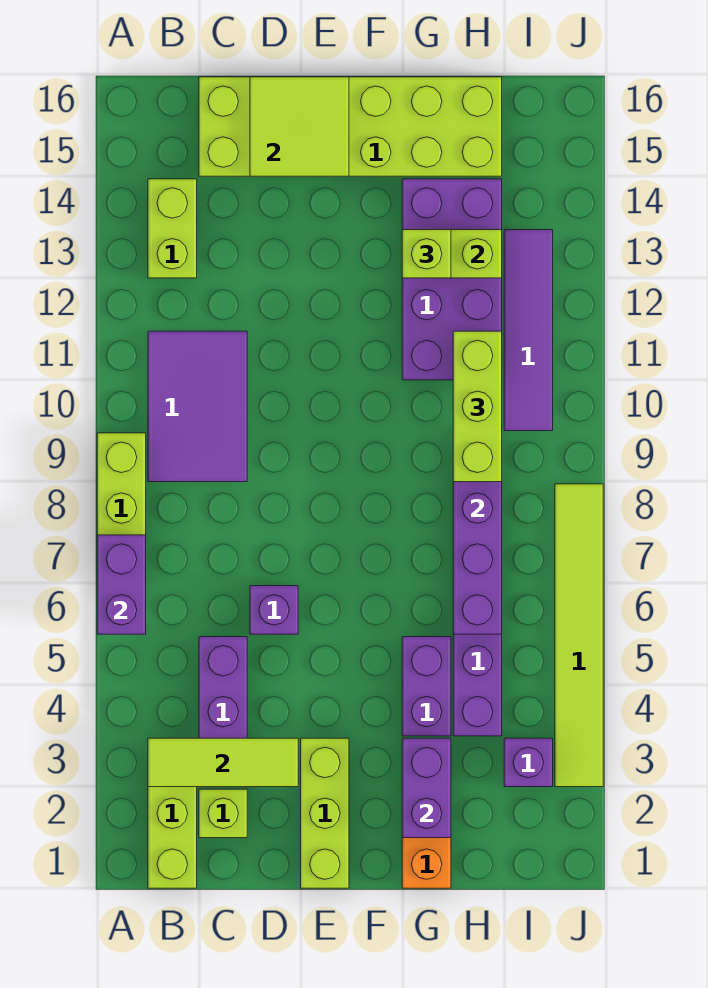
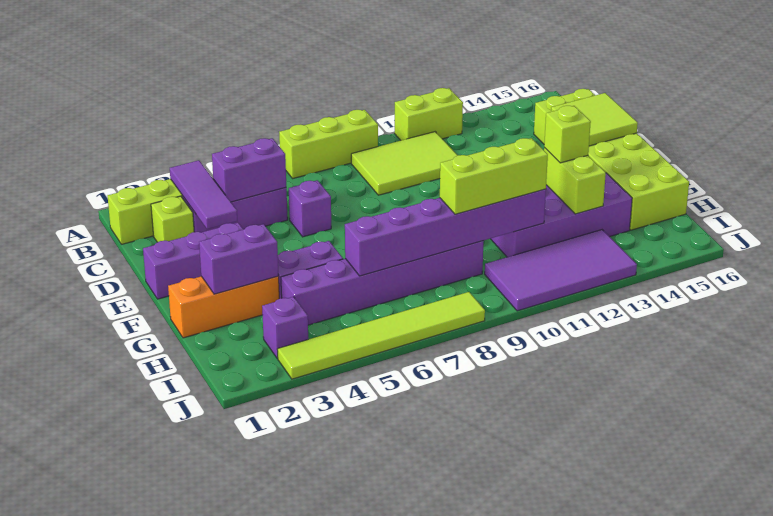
purple 1x2 brick [97,535,146,634] -> purple 1x2 brick moved to [212,138,286,202]
lime 1x3 tile [148,738,298,787] -> purple 1x3 tile [170,160,237,229]
purple 2x3 tile [148,331,247,482] -> lime 2x3 tile [351,132,458,195]
lime 1x2 brick [148,179,197,278] -> lime 1x2 brick moved to [395,88,463,140]
lime 1x3 brick [301,738,349,888] -> purple 1x3 brick [143,223,243,299]
purple 1x4 tile [504,230,553,431] -> purple 2x4 tile [485,230,637,311]

